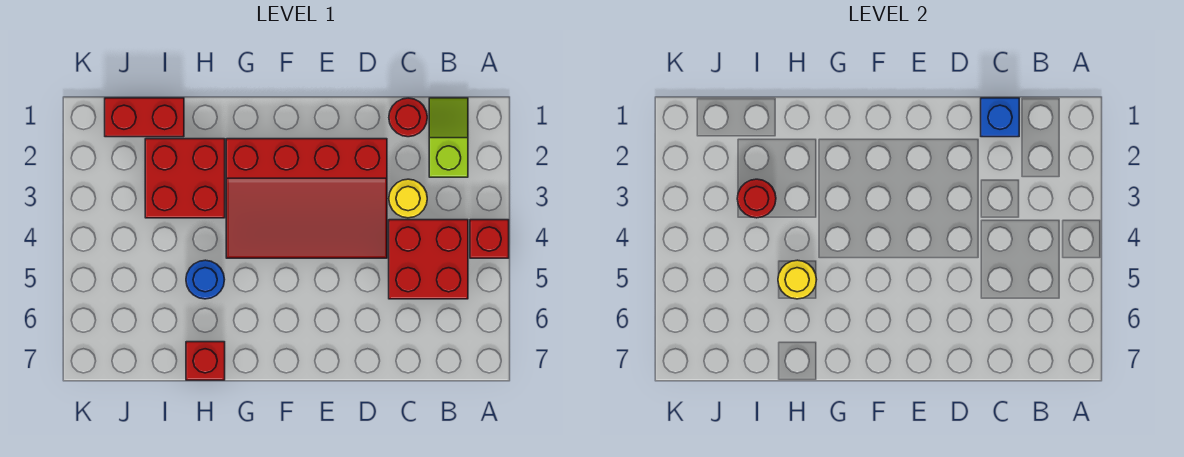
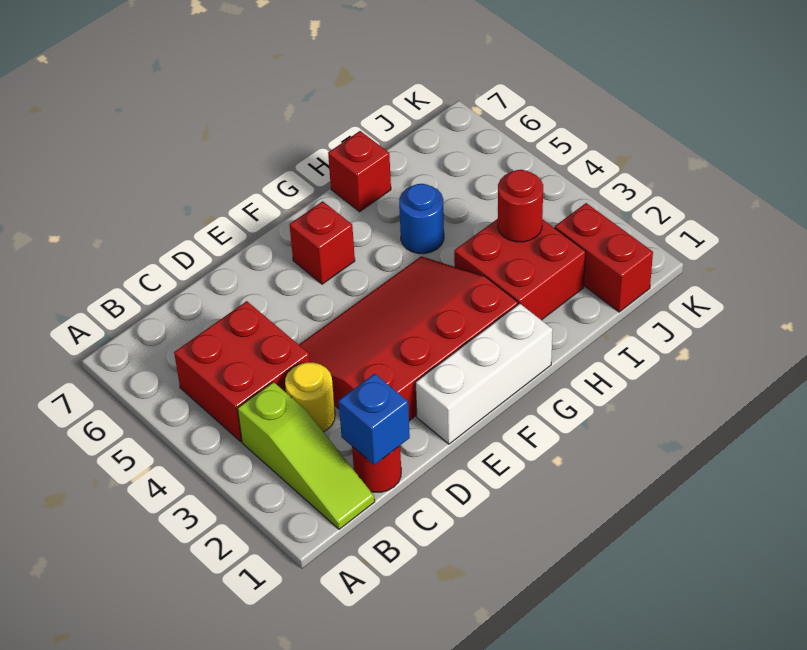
red 1x1 brick [470,220,509,258] -> red 1x1 brick moved to [289,201,355,284]
lime 1x2 slope [429,98,468,177] -> lime 1x3 slope [237,382,375,529]
none -> white 1x3 brick [415,303,553,444]
yellow 1x1 round brick [778,260,817,299] -> none
red 1x2 brick [105,98,184,137] -> red 1x2 brick turned to [555,203,653,312]

